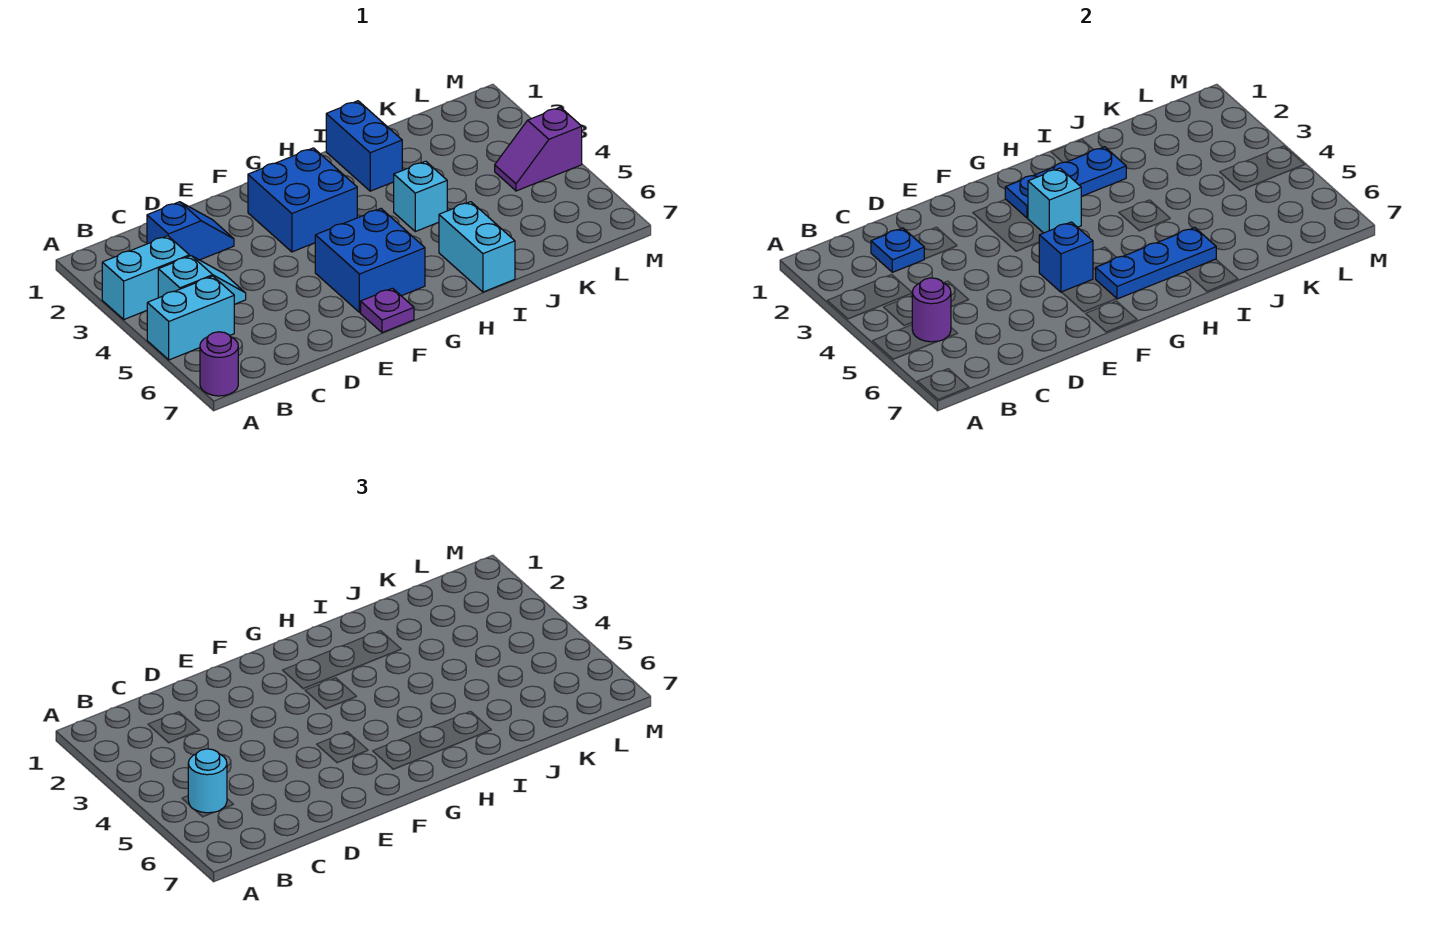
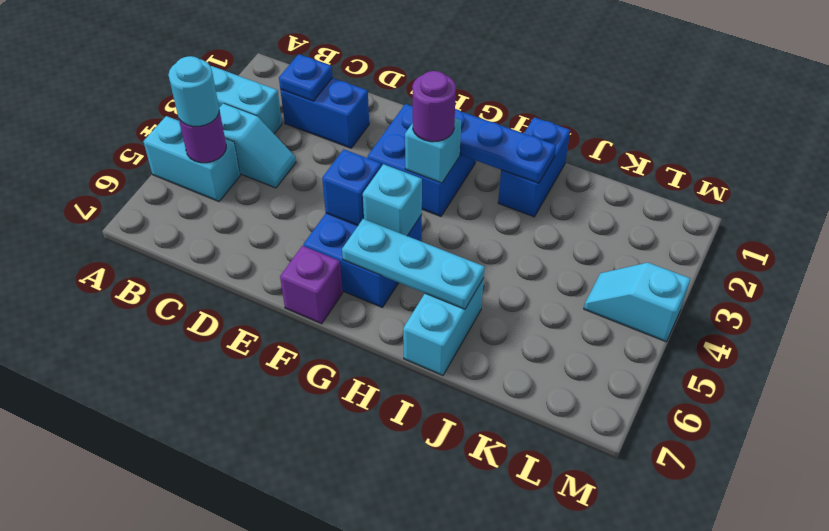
purple 1x1 round brick [200,332,238,396] -> purple 1x1 round brick moved to [412,71,456,142]
blue 1x2 slope [147,202,234,260] -> blue 1x2 brick [280,78,369,148]
purple 1x1 plate [361,288,414,333] -> purple 1x1 brick [280,246,343,324]
blue 1x3 plate [1096,228,1216,299] -> cyan 1x3 plate [342,219,485,309]
cyan 1x1 brick [394,161,447,231] -> cyan 1x1 brick moved to [363,164,422,236]
purple 1x2 slope [495,107,582,191] -> cyan 1x2 slope [584,263,690,342]

